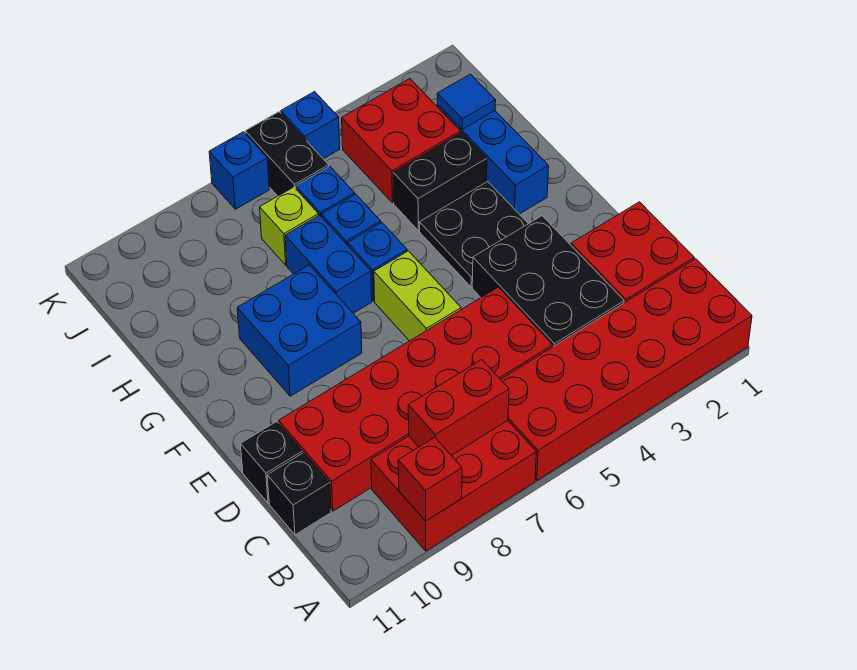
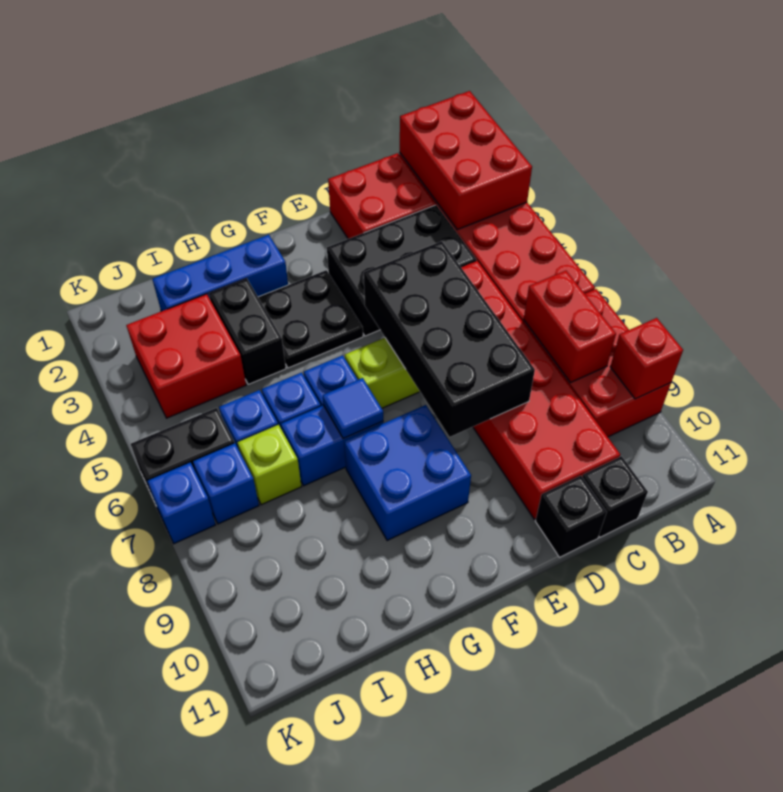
none -> red 2x3 brick [400,91,532,230]
none -> black 2x4 brick [364,241,535,437]
blue 1x1 tile [437,74,496,129] -> blue 1x1 tile moved to [323,378,383,439]
blue 1x1 brick [281,92,340,159] -> blue 1x1 brick moved to [193,443,259,524]

